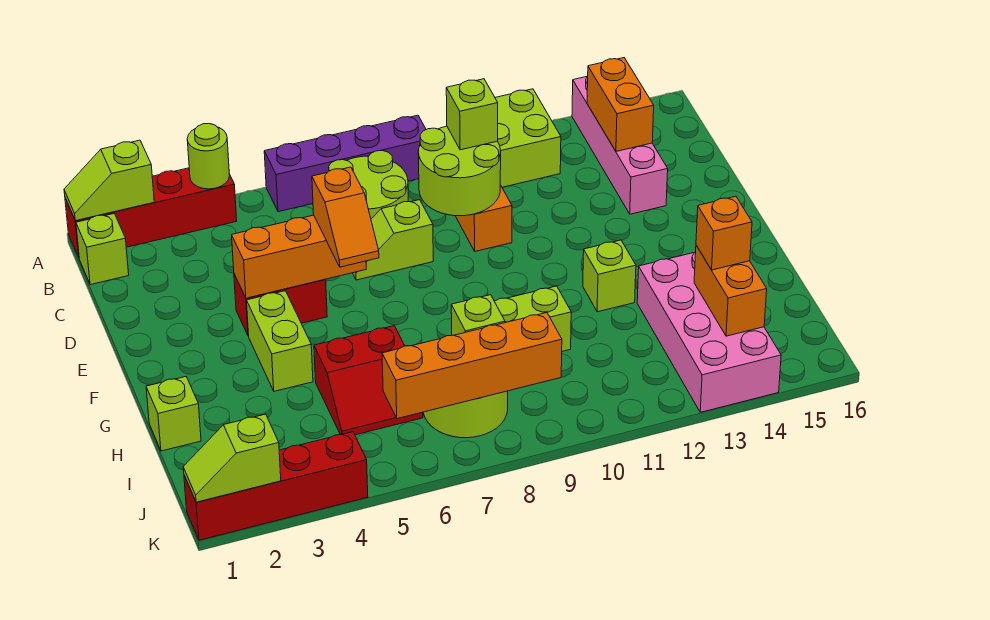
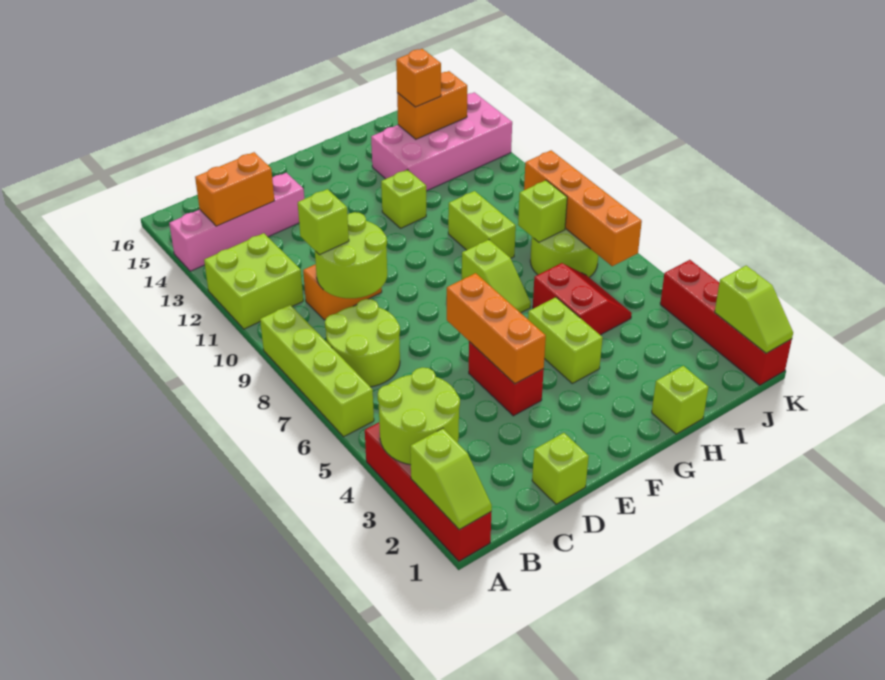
lime 1x1 round brick [187,124,230,189] -> lime 2x2 round brick [378,367,460,465]
purple 1x4 brick [264,115,426,212] -> lime 1x4 brick [260,305,374,437]
lime 1x1 brick [76,214,129,285] -> lime 1x1 brick moved to [532,433,589,504]
lime 1x2 slope [353,200,433,280] -> lime 1x2 slope moved to [462,240,531,313]
orange 1x2 slope [312,167,379,267] -> none
lime 1x2 brick [247,291,313,391] -> lime 1x2 brick turned to [528,297,603,383]

